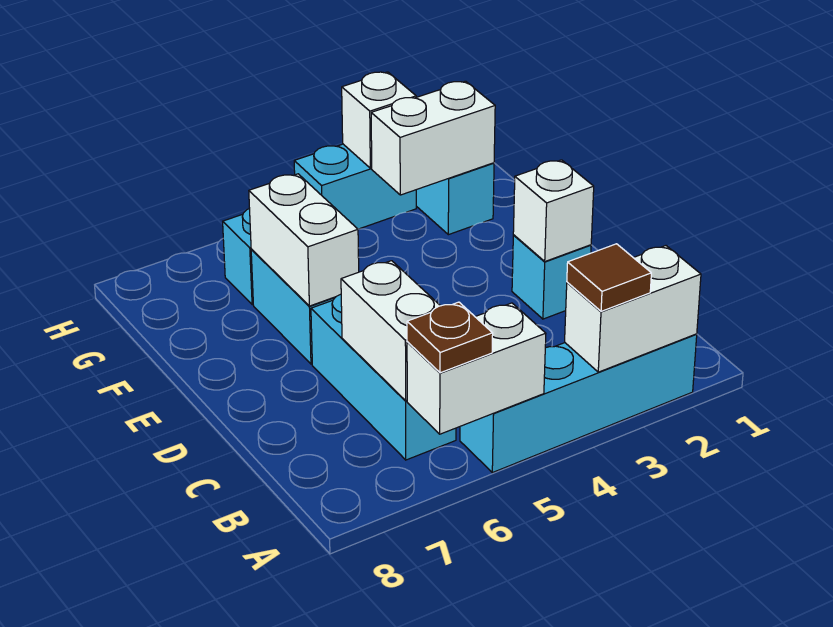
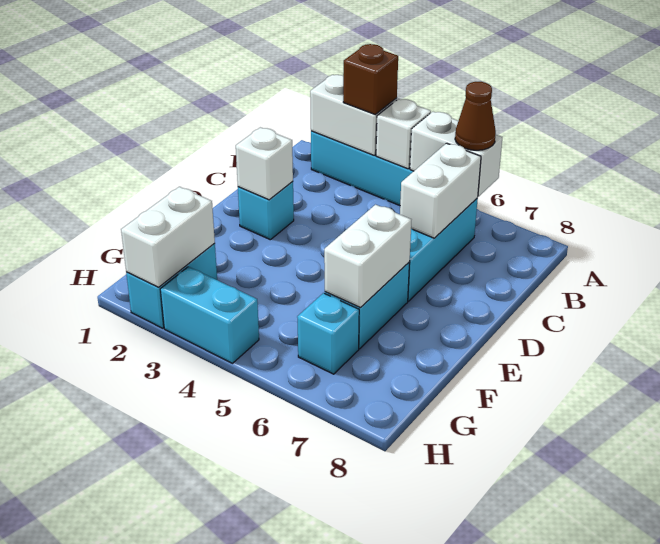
brown 1x1 tile [567,244,651,311] -> brown 1x1 brick [343,44,398,115]
brown 1x1 plate [407,302,493,373] -> brown 1x1 cone [455,82,496,150]
white 1x2 brick [371,81,495,195] -> white 1x2 brick turned to [121,187,215,287]
white 1x1 brick [342,72,416,168] -> white 1x1 brick moved to [376,99,431,169]

